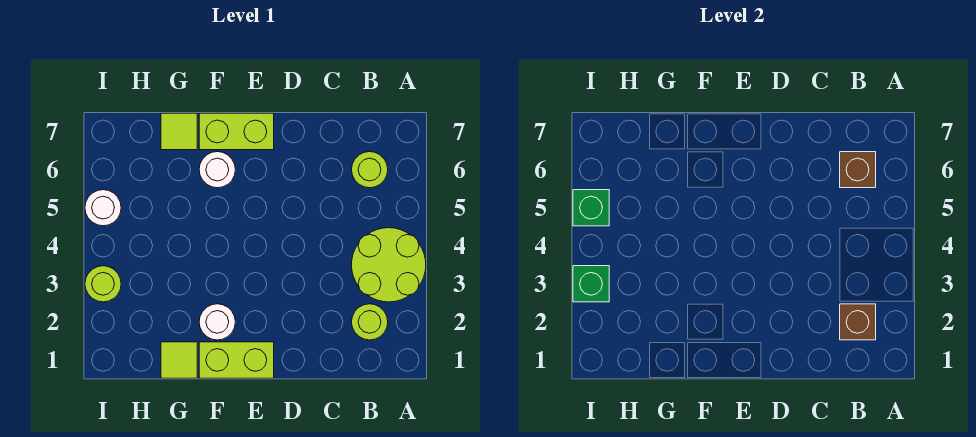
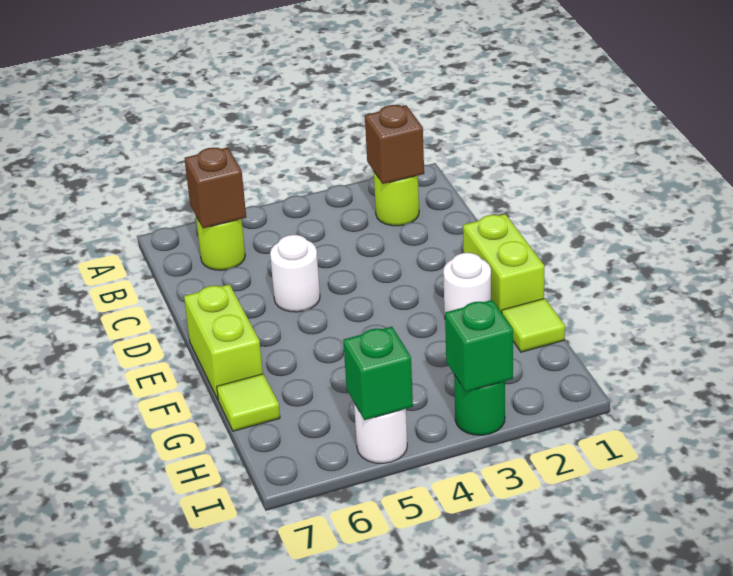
lime 2x2 round brick [352,228,426,302] -> none
white 1x1 round brick [199,152,235,188] -> white 1x1 round brick moved to [270,235,320,312]
lime 1x1 round brick [85,266,121,302] -> green 1x1 round brick [454,375,505,435]

